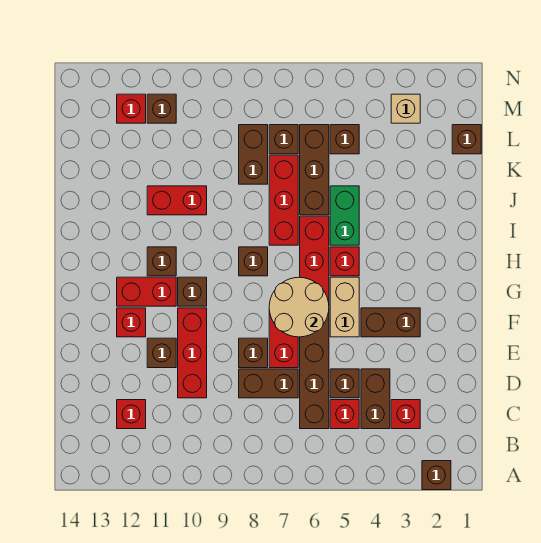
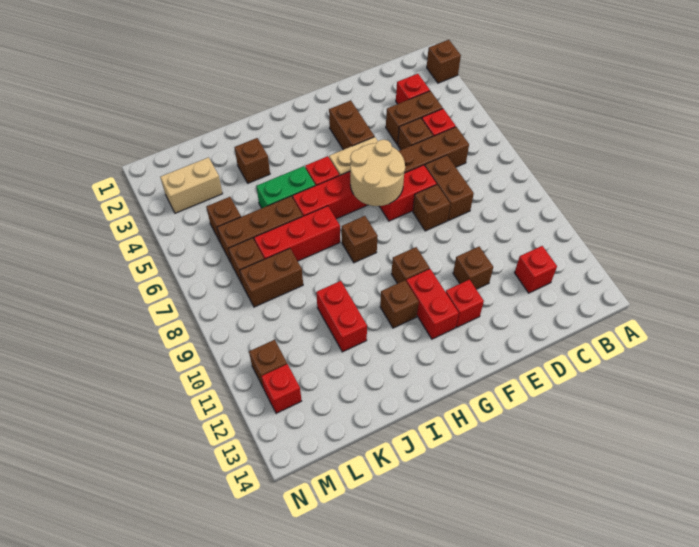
red 1x3 brick [178,308,207,398] -> none
brown 1x1 brick [452,125,481,154] -> brown 1x1 brick moved to [235,138,270,183]
tan 1x1 brick [391,94,420,123] -> tan 1x2 brick [160,157,223,213]

